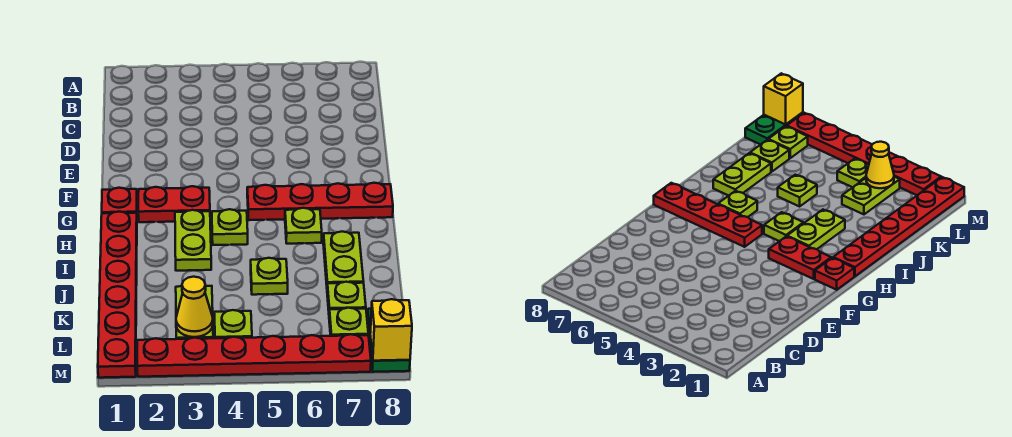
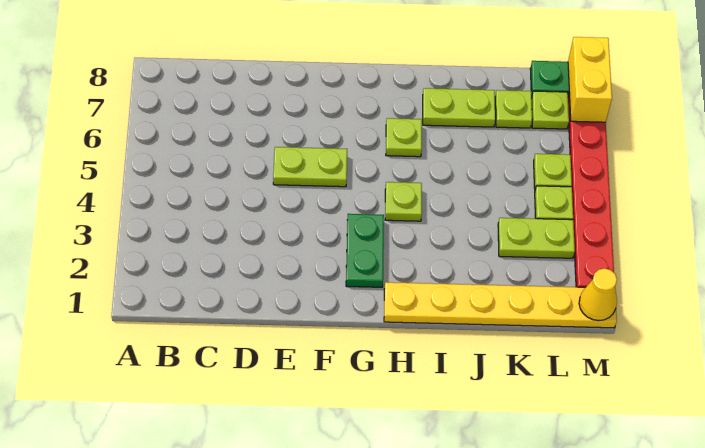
red 1x1 plate [102,188,137,213] -> none
red 1x2 plate [138,186,210,222] -> green 1x2 plate [346,214,384,287]
red 1x4 plate [247,183,393,220] -> none
red 1x6 plate [98,212,137,378] -> yellow 1x6 plate [384,282,617,328]
lime 1x2 plate [175,210,211,271] -> lime 1x2 plate moved to [273,147,347,187]
lime 1x1 plate [251,258,288,295] -> lime 1x1 plate moved to [534,154,572,189]
yellow 1x1 cone [176,277,213,337] -> yellow 1x1 cone moved to [579,268,617,321]
yellow 1x1 brick [370,299,412,361] -> yellow 1x2 brick [568,37,612,122]

